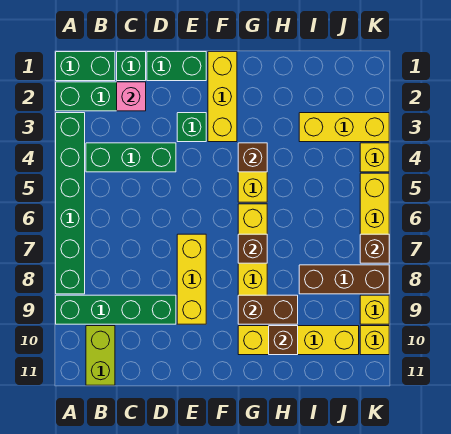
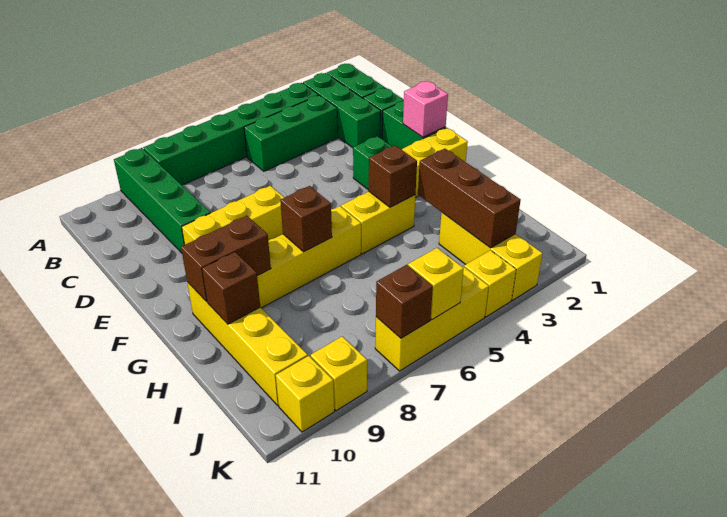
green 1x3 brick [86,143,176,172] -> green 1x3 brick turned to [244,95,338,171]
lime 1x2 brick [86,326,115,385] -> none
pink 1x1 brick [117,82,146,111] -> pink 1x1 brick moved to [403,81,448,137]
brown 1x2 brick [238,295,298,324] -> brown 1x2 brick turned to [181,215,271,302]
brown 1x3 brick [299,265,389,294] -> brown 1x3 brick moved to [418,149,521,248]
none -> yellow 1x1 brick [408,248,464,320]

